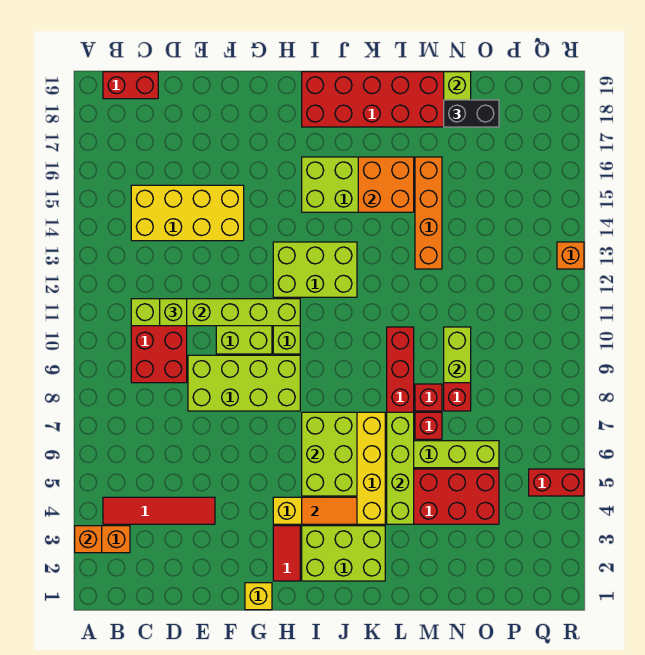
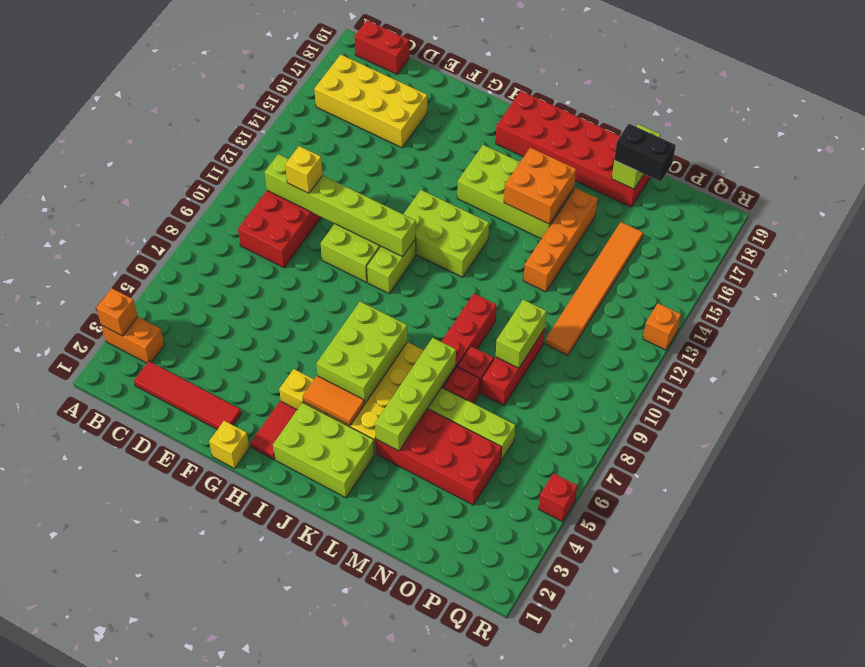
red 1x4 tile [103,497,215,524] -> red 1x4 tile moved to [134,361,241,430]
yellow 2x4 brick [131,185,244,241] -> yellow 2x4 brick moved to [314,55,427,148]
lime 1x1 brick [160,299,187,326] -> yellow 1x1 brick [285,146,323,193]
lime 2x4 brick [188,355,300,411] -> none
none -> orange 1x6 tile [545,222,643,355]
red 1x2 brick [529,469,584,496] -> red 1x1 brick [539,473,577,522]

